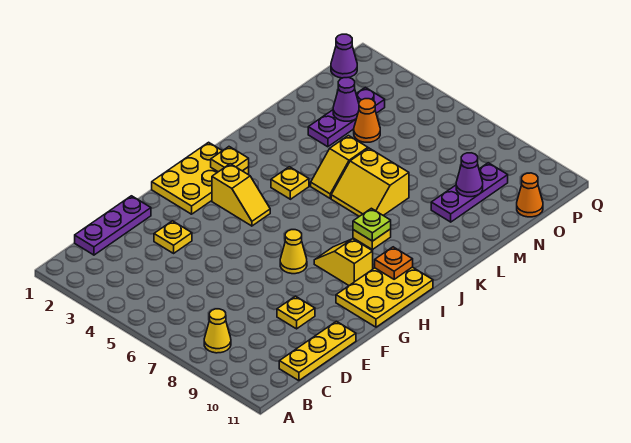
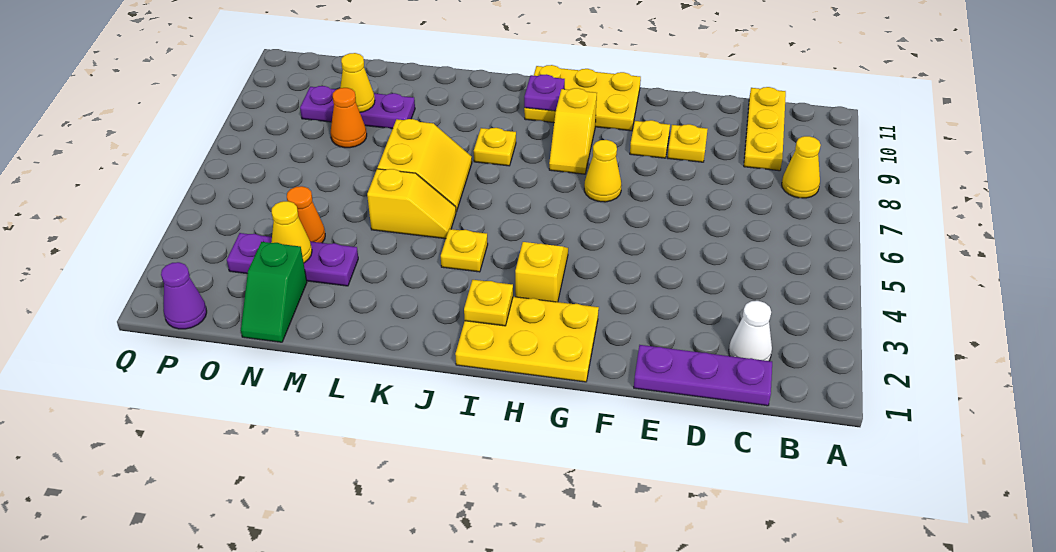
none -> white 1x1 cone [729,301,772,361]
yellow 1x3 plate [279,321,356,381] -> yellow 1x3 plate turned to [744,87,786,171]
yellow 1x1 plate [154,221,192,253] -> yellow 1x1 plate moved to [630,120,670,158]
orange 1x1 plate [375,247,413,279] -> purple 1x1 plate [524,74,565,111]
lime 1x1 plate [353,208,391,241] -> none
none -> green 1x2 slope [241,242,307,342]
purple 1x1 cone [333,77,359,121] -> yellow 1x1 cone [271,201,312,263]
purple 1x1 cone [456,153,483,197] -> yellow 1x1 cone [340,53,375,112]
orange 1x1 cone [517,173,543,217] -> orange 1x1 cone moved to [330,88,367,148]

